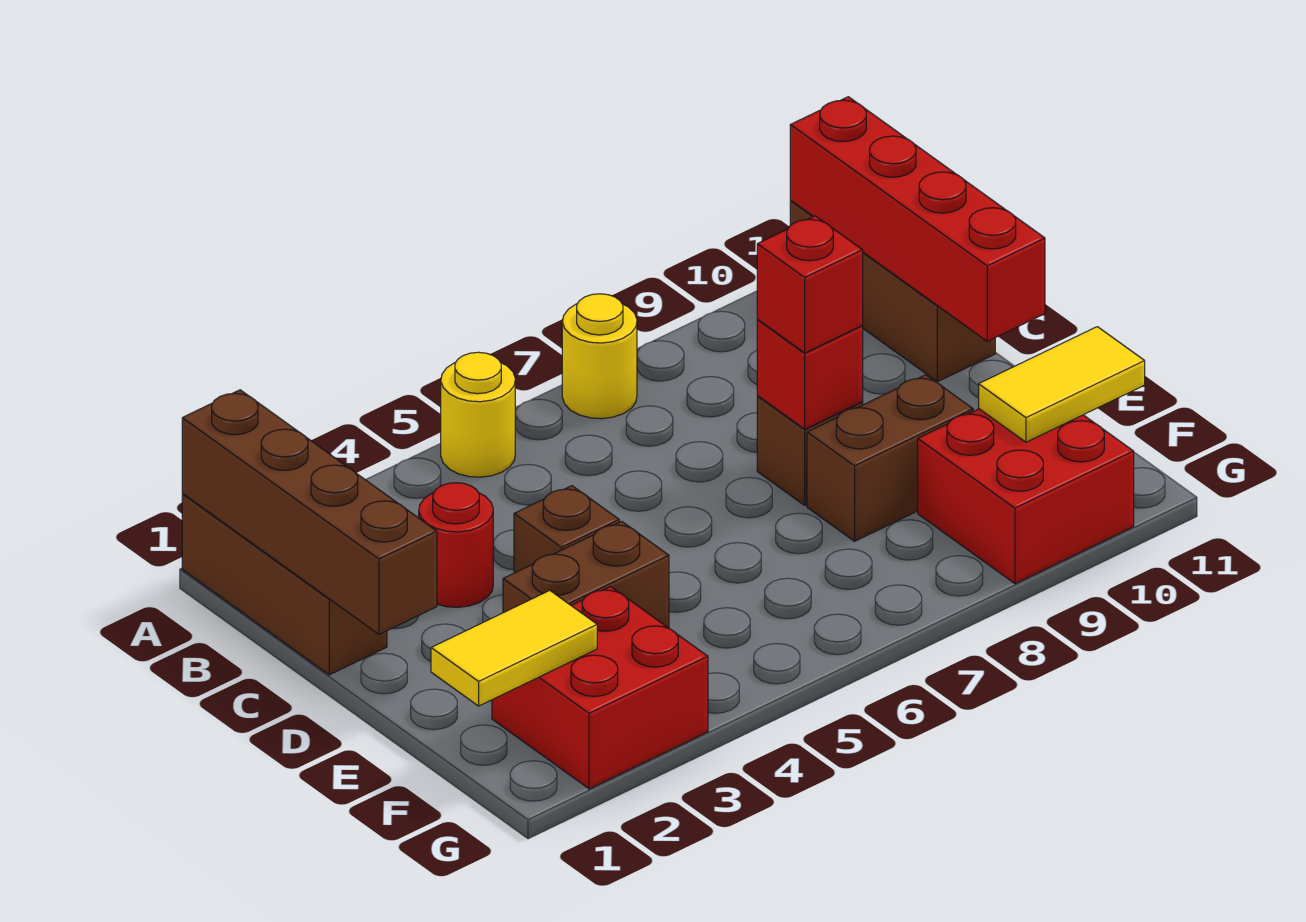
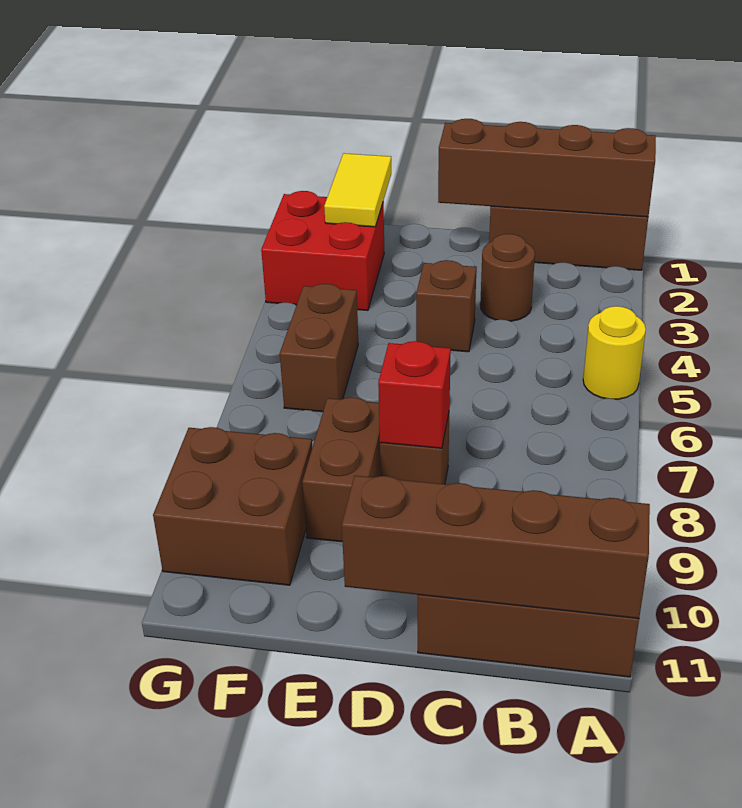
yellow 1x1 round brick [562,294,637,419] -> none
red 1x4 brick [790,97,1045,341] -> brown 1x4 brick [342,476,650,619]
red 1x1 round brick [419,483,493,607] -> brown 1x1 round brick [480,234,535,321]
red 1x1 brick [757,216,863,353] -> none
brown 1x2 brick [503,521,669,628] -> brown 1x2 brick moved to [280,284,358,412]
red 2x2 brick [918,409,1134,584] -> brown 2x2 brick [153,427,312,585]
yellow 1x2 tile [979,327,1145,442] -> none

